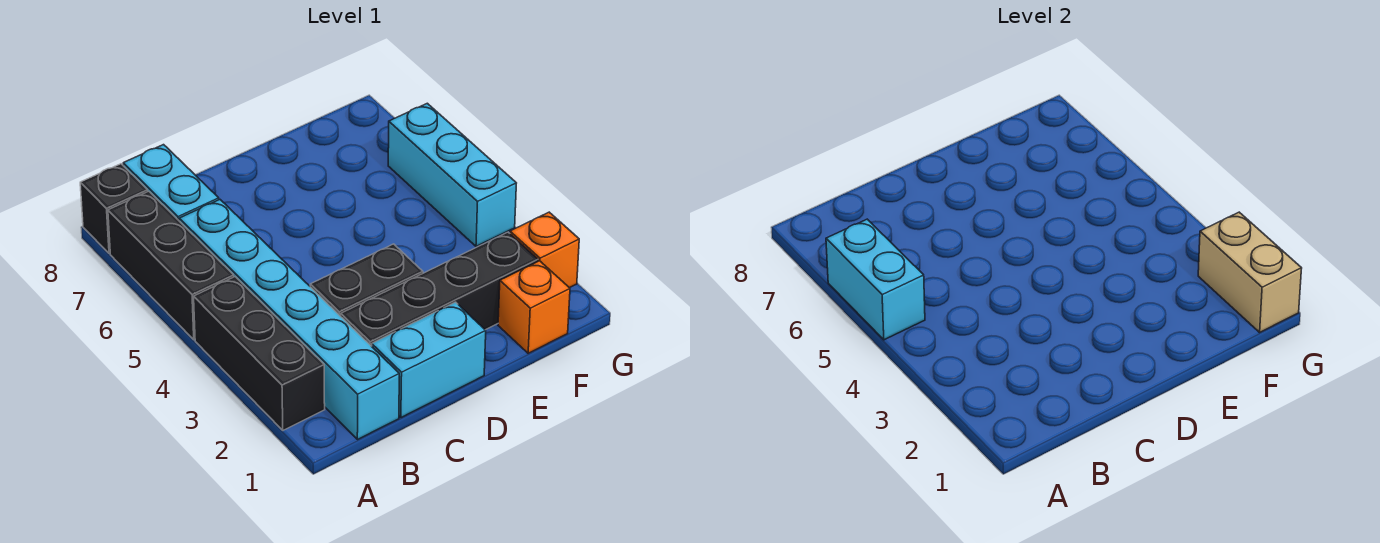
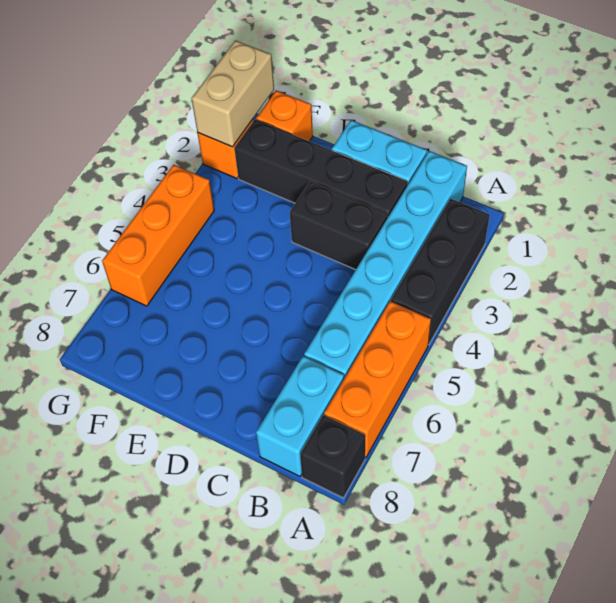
black 1x3 brick [108,191,234,340] -> orange 1x3 brick [324,301,431,458]
cyan 1x2 brick [826,219,925,340] -> none
cyan 1x3 brick [388,103,516,247] -> orange 1x3 brick [102,165,214,306]

